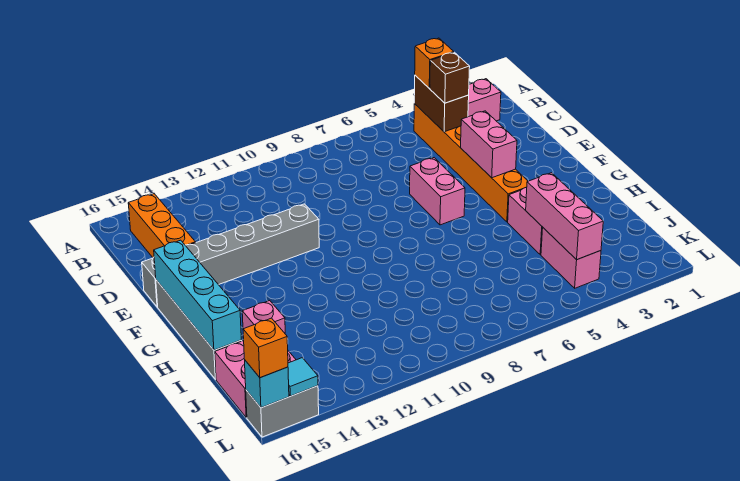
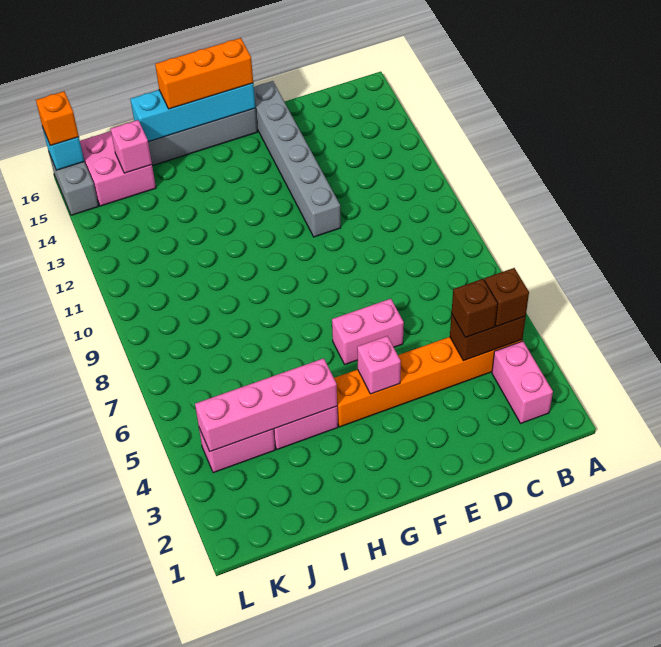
orange 1x1 brick [415,38,454,88] -> brown 1x1 brick [484,268,529,326]
orange 1x3 brick [128,194,196,258] -> orange 1x3 brick moved to [155,38,253,109]
pink 1x2 brick [461,111,517,178] -> pink 1x1 brick [357,336,401,394]
pink 1x3 brick [526,173,603,260] -> pink 1x4 brick [195,358,337,452]
cyan 1x1 tile [288,358,318,396] -> none

